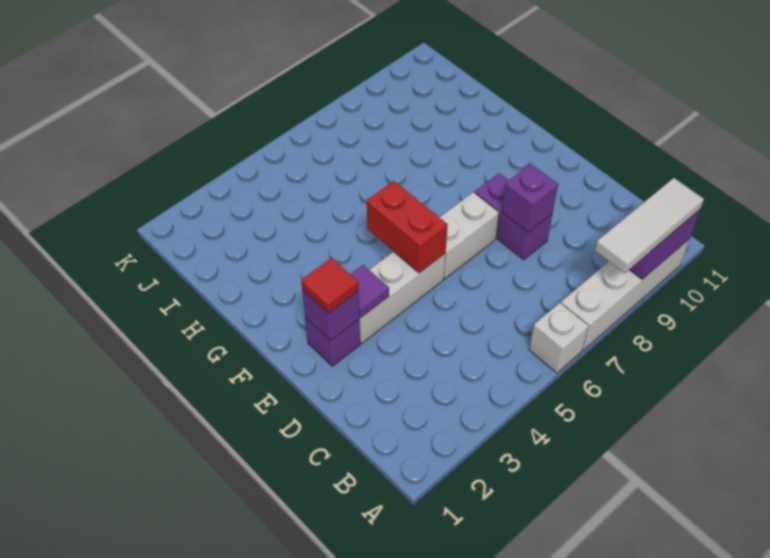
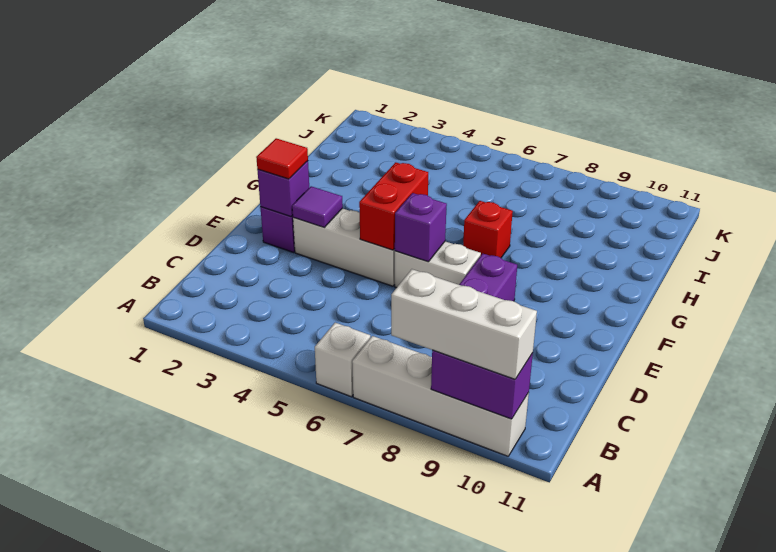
white 1x3 tile [595,178,704,273] -> white 1x3 brick [391,269,537,379]
purple 1x1 brick [502,164,558,232] -> purple 1x1 brick moved to [395,193,447,262]
none -> red 1x1 brick [463,201,513,258]

